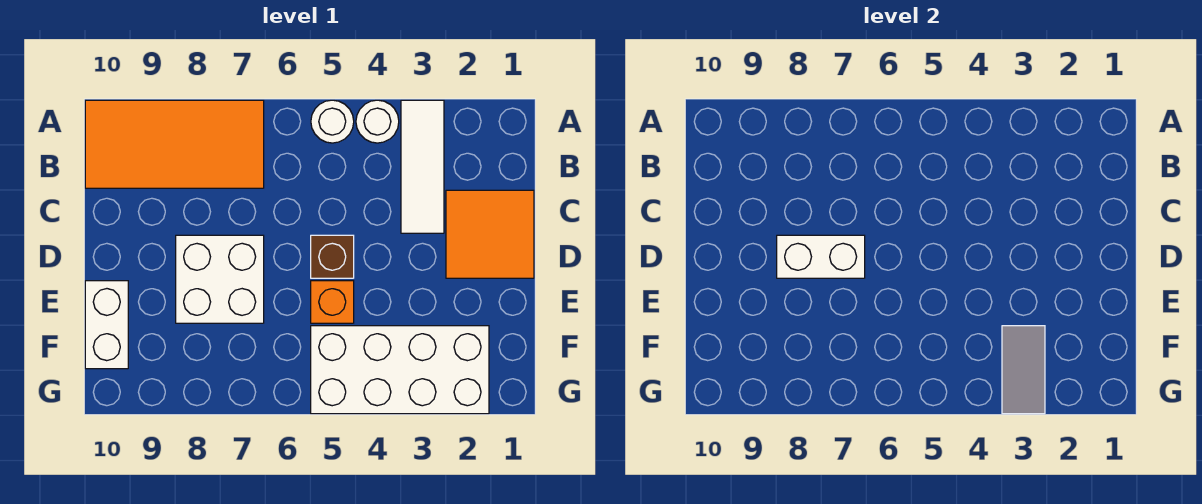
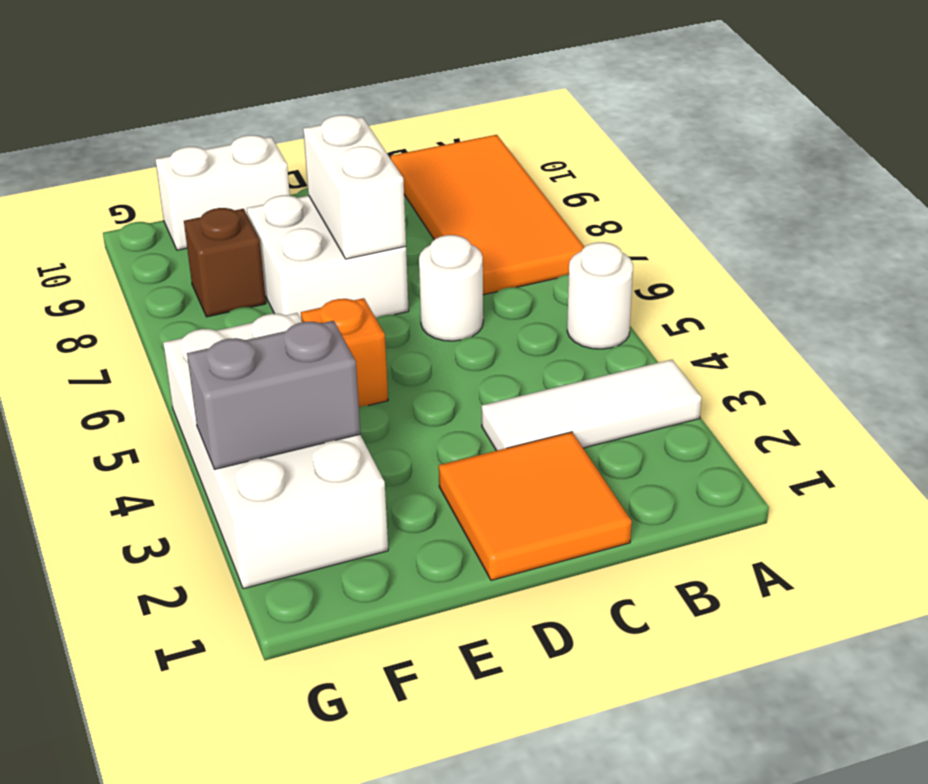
white 1x1 round brick [356,100,399,143] -> white 1x1 round brick moved to [419,235,483,341]
brown 1x1 brick [311,235,354,278] -> brown 1x1 brick moved to [184,208,266,317]
grey 1x2 tile [1002,326,1045,414] -> grey 1x2 brick [187,321,360,469]

